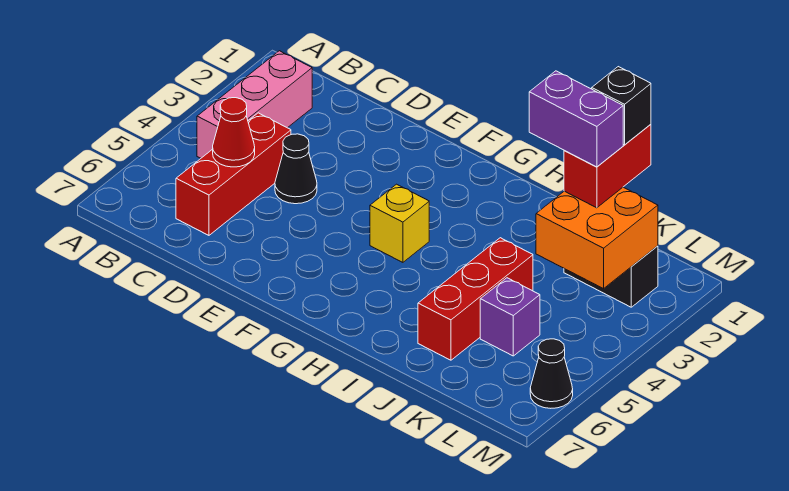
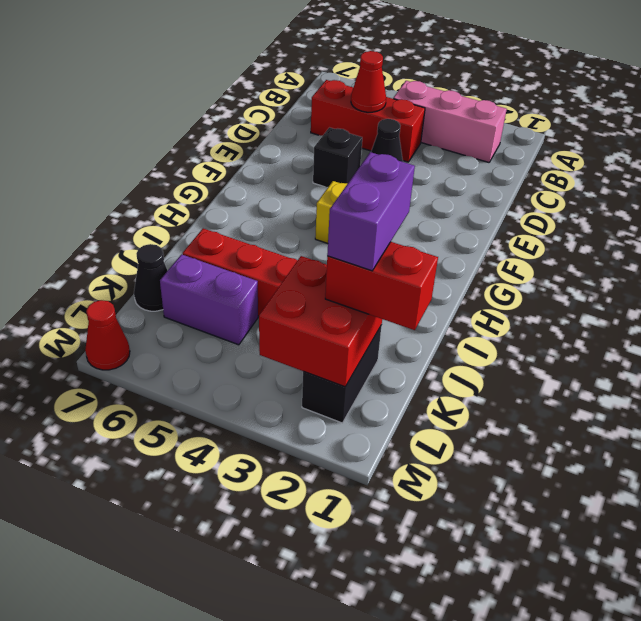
black 1x1 brick [592,67,651,145] -> black 1x1 brick moved to [313,128,362,188]
orange 2x2 brick [536,187,658,289] -> red 2x2 brick [259,256,382,387]
purple 1x1 brick [480,278,540,356] -> purple 1x2 brick [160,254,258,345]
black 1x1 cone [530,339,573,408] -> black 1x1 cone moved to [134,244,168,311]
none -> red 1x1 cone [85,300,130,370]

